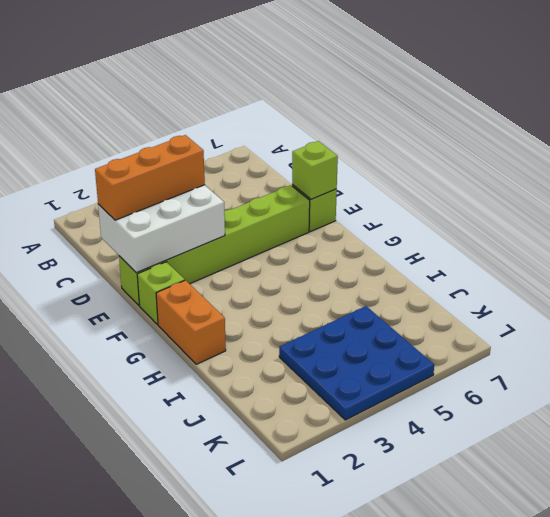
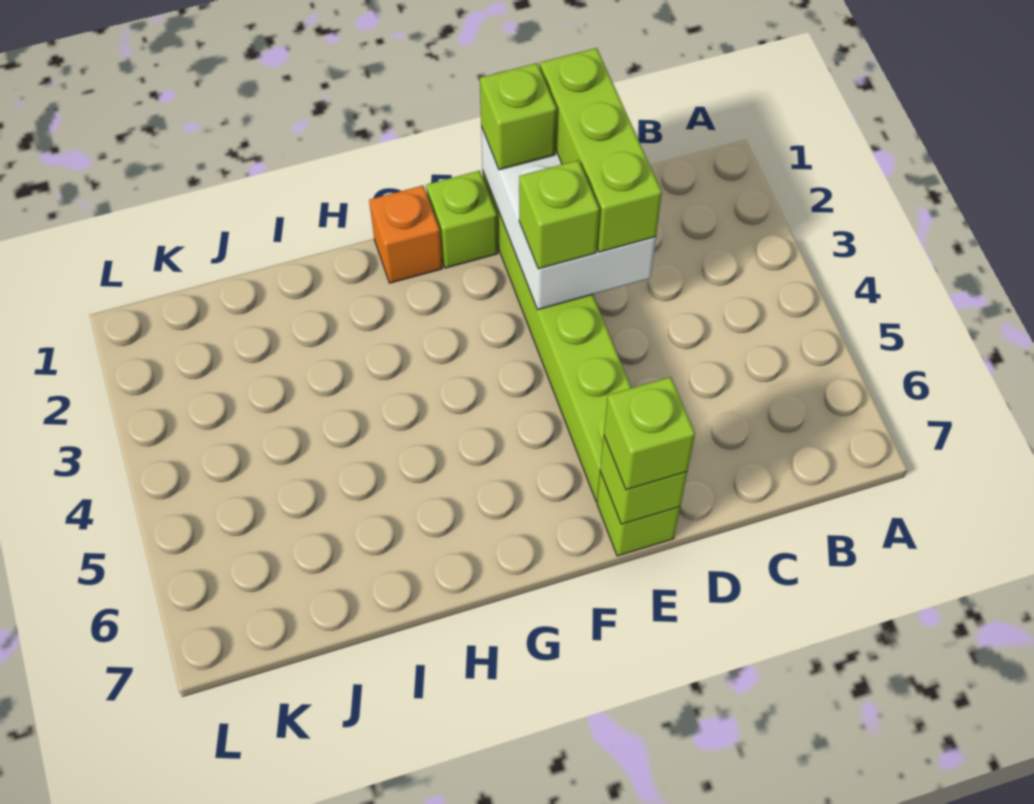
orange 1x3 brick [95,135,205,220] -> lime 1x3 brick [540,48,662,252]
none -> lime 1x1 brick [480,63,557,170]
none -> lime 1x1 brick [519,160,599,269]
none -> lime 1x1 brick [604,377,695,490]
orange 1x2 brick [156,280,226,364] -> orange 1x1 brick [369,186,442,283]
blue 3x3 plate [279,306,434,420] -> none

